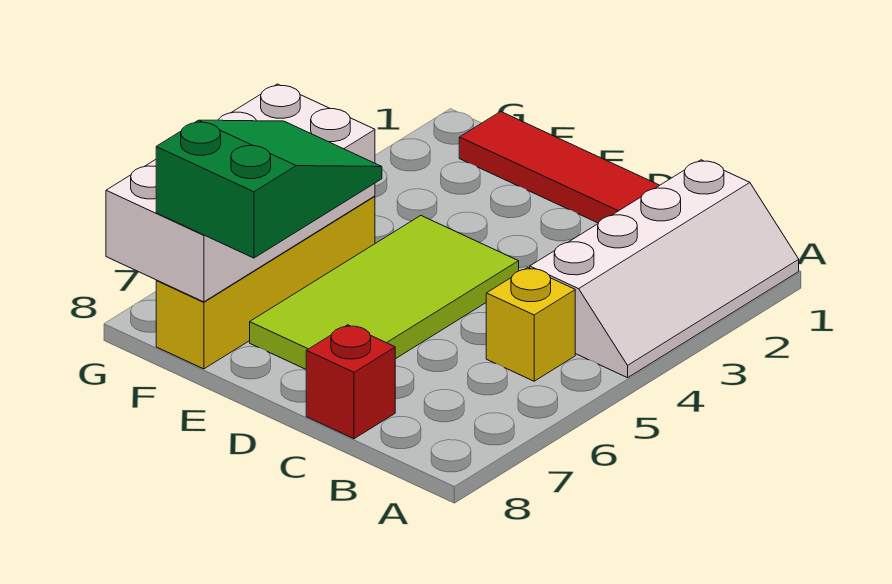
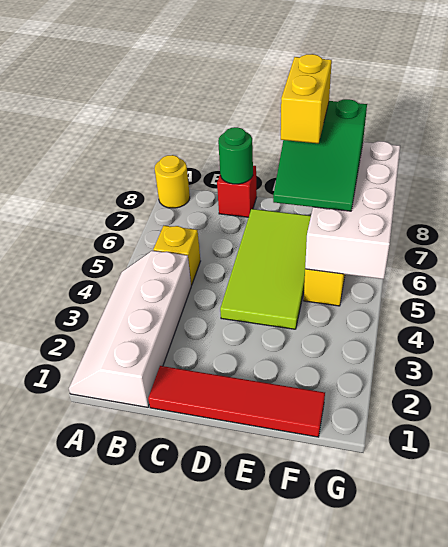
none -> yellow 1x1 round brick [155,155,190,208]
none -> green 1x1 round brick [218,127,253,184]
none -> yellow 1x2 brick [281,54,332,143]

